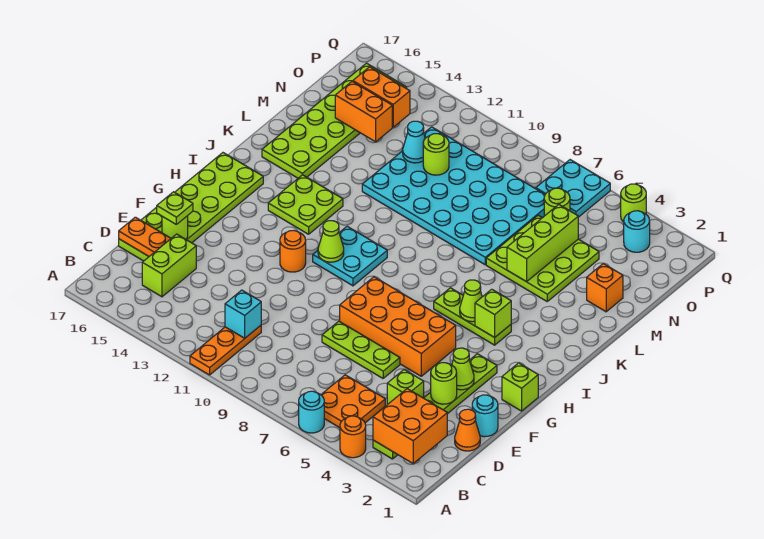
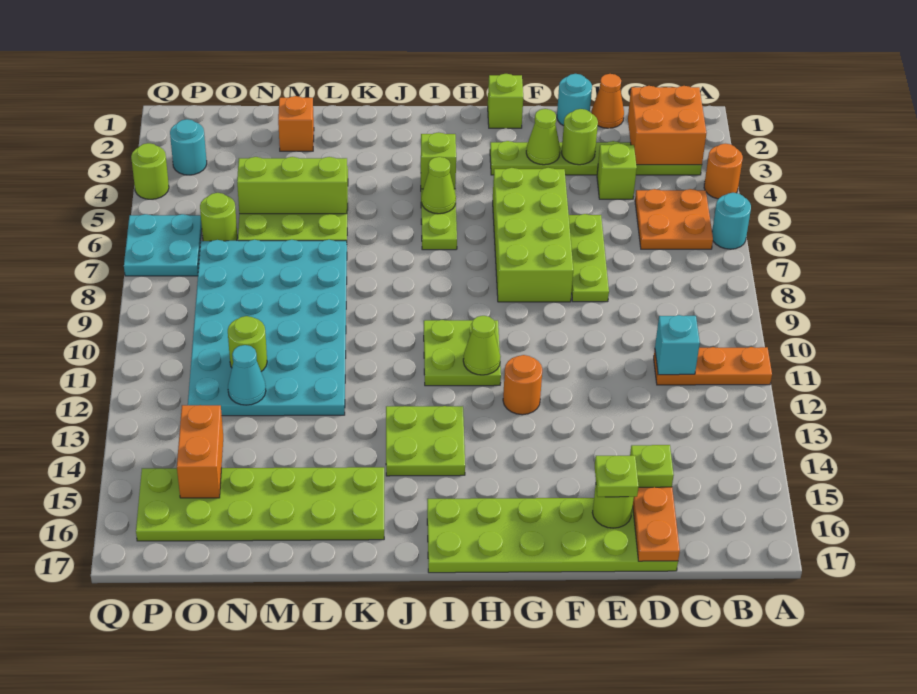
lime 1x2 brick [142,234,196,297] -> lime 1x1 brick [630,445,674,487]
orange 2x4 brick [340,277,456,376] -> lime 2x4 brick [493,168,573,302]
cyan 2x2 plate [313,226,387,286] -> lime 2x2 plate [424,320,501,386]
orange 1x2 brick [335,82,392,142] -> none

